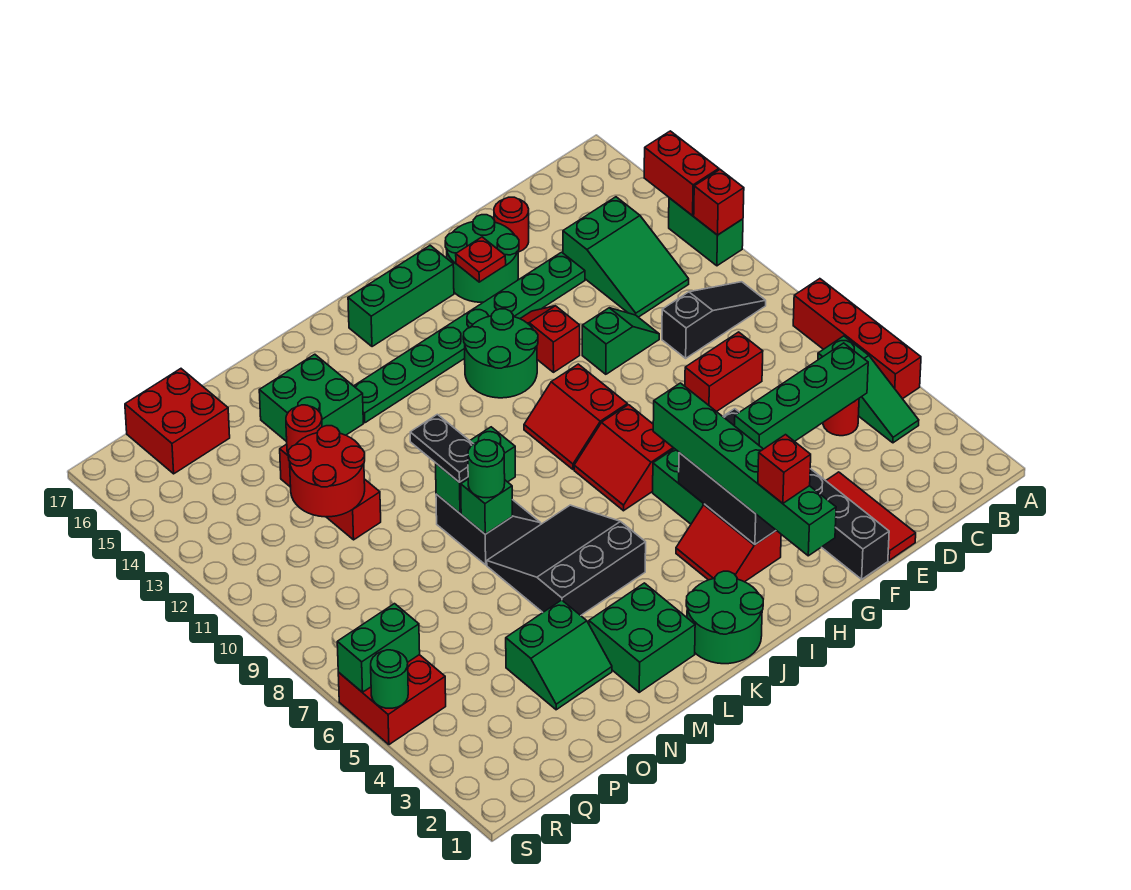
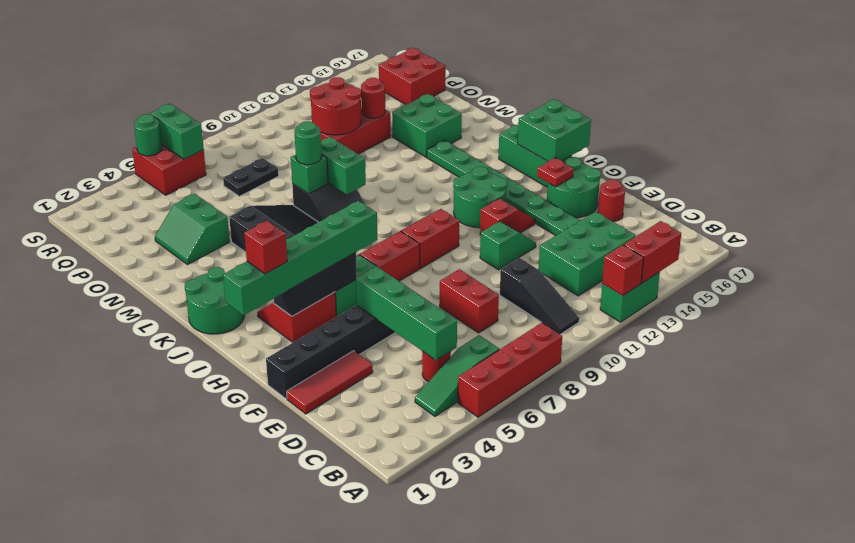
green 2x3 slope [563,197,689,317] -> green 2x3 brick [539,212,636,296]
green 1x2 slope [582,308,659,374] -> green 1x2 slope turned to [480,221,536,270]
green 2x2 brick [589,583,695,692] -> green 2x2 brick moved to [518,99,591,162]
black 1x2 plate [410,414,473,482] -> black 1x2 plate moved to [223,158,279,196]

